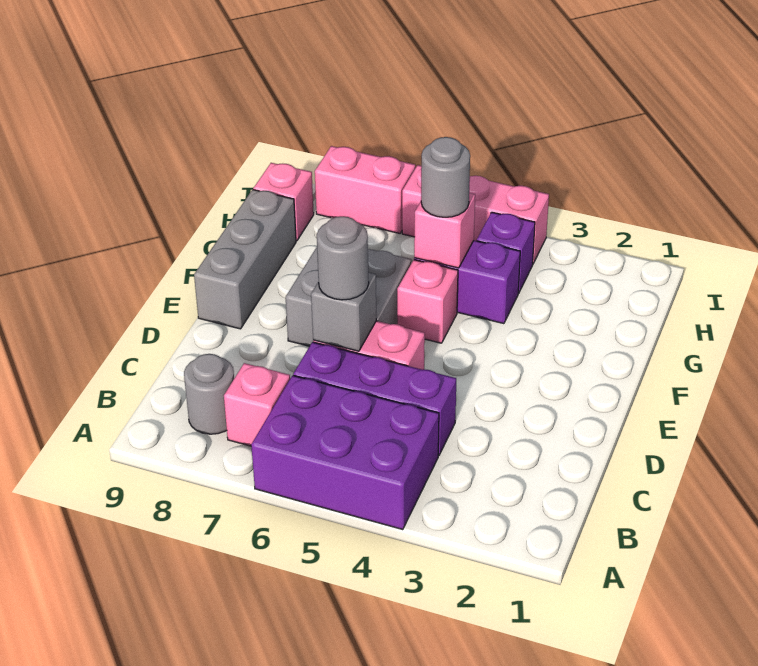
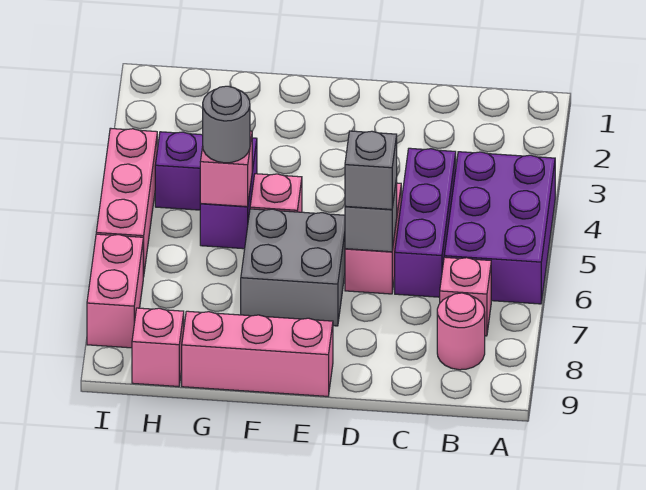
grey 1x1 round brick [184,354,234,434] -> pink 1x1 round brick [437,293,485,370]
grey 1x1 round brick [317,216,369,300] -> grey 1x1 brick [345,131,397,210]
grey 1x3 brick [194,190,296,329] -> pink 1x3 brick [182,311,333,396]

